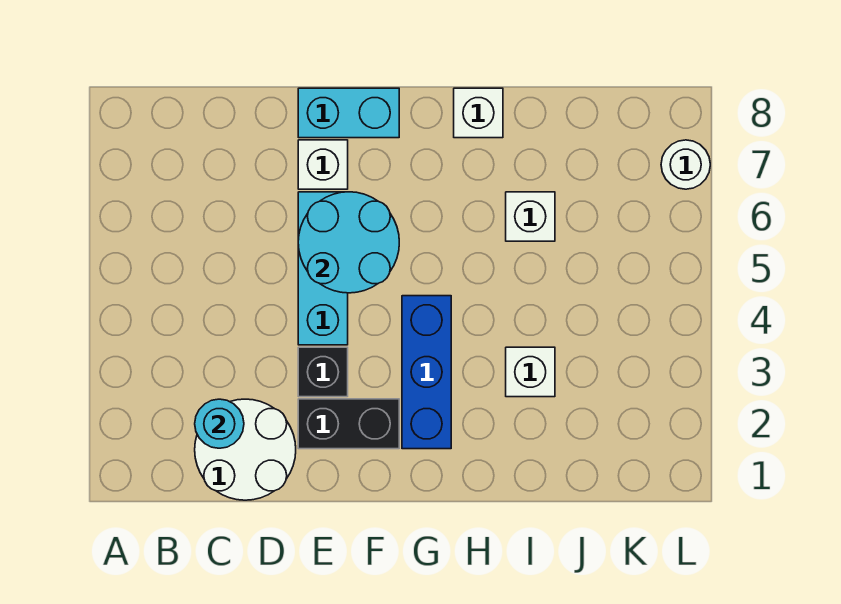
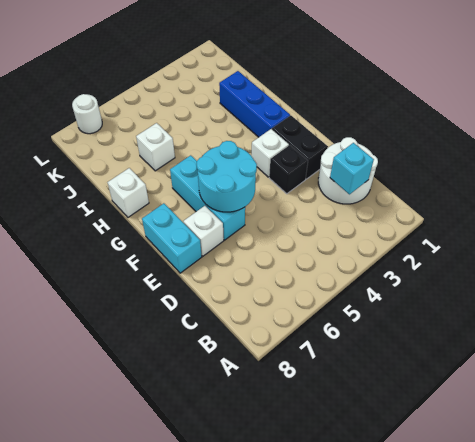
cyan 1x1 round brick [195,399,244,448] -> cyan 1x1 brick [330,143,374,194]
cyan 1x3 brick [298,192,348,345] -> cyan 1x3 brick turned to [170,155,245,240]
blue 1x3 brick [402,296,451,449] -> blue 1x3 brick turned to [219,71,290,137]
white 1x1 brick [506,347,555,397] -> white 1x1 brick moved to [252,129,289,177]

